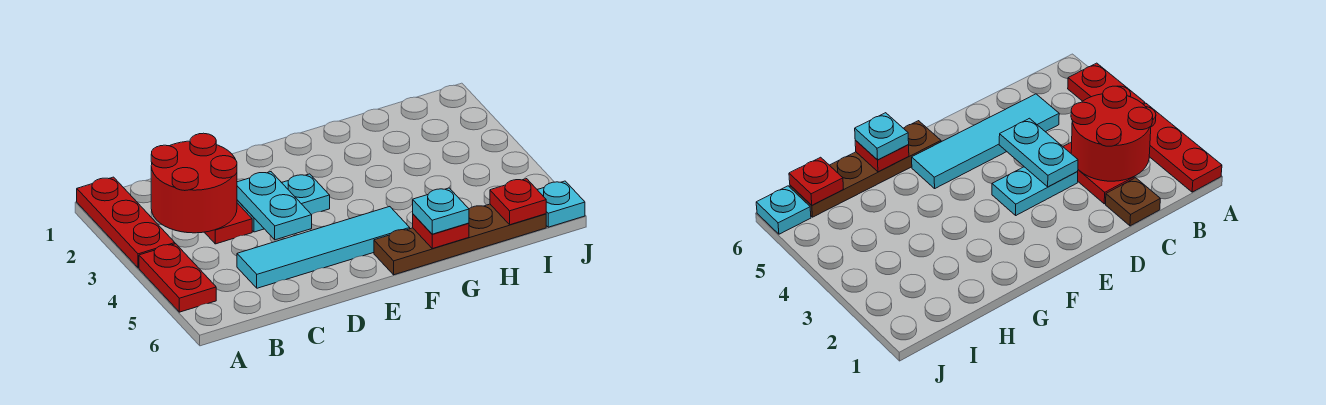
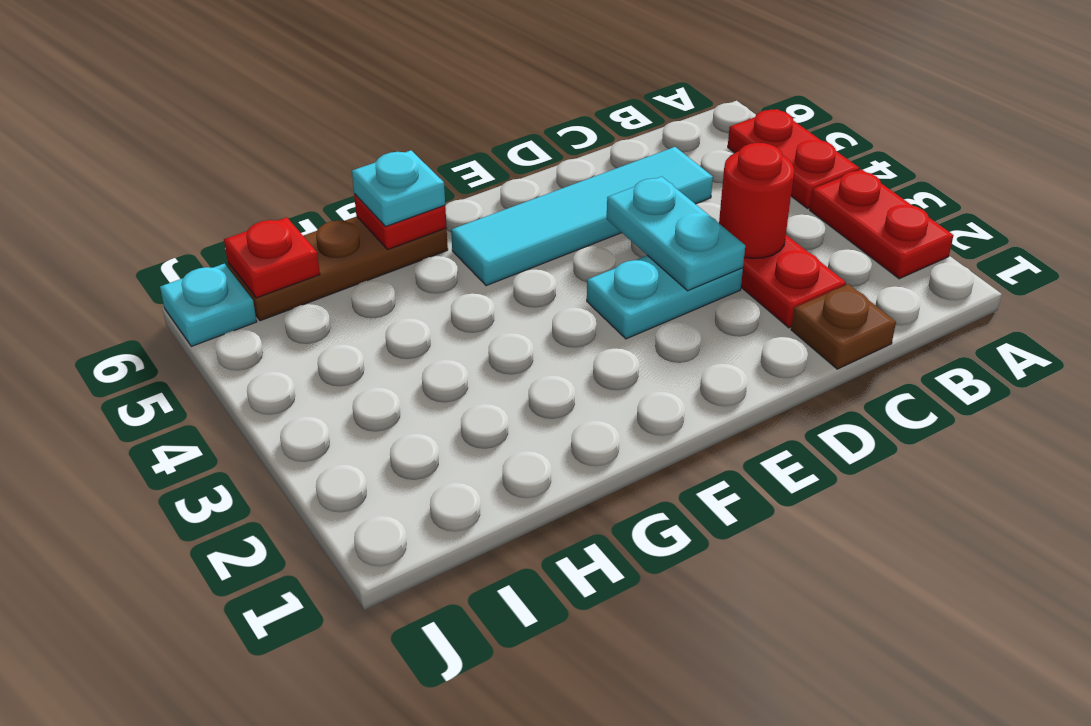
red 1x3 plate [77,177,175,268] -> red 1x2 plate [810,169,953,279]
red 2x2 round brick [151,133,237,233] -> red 1x1 round brick [719,143,794,258]
brown 1x4 plate [374,204,546,275] -> brown 1x3 plate [228,217,448,321]

